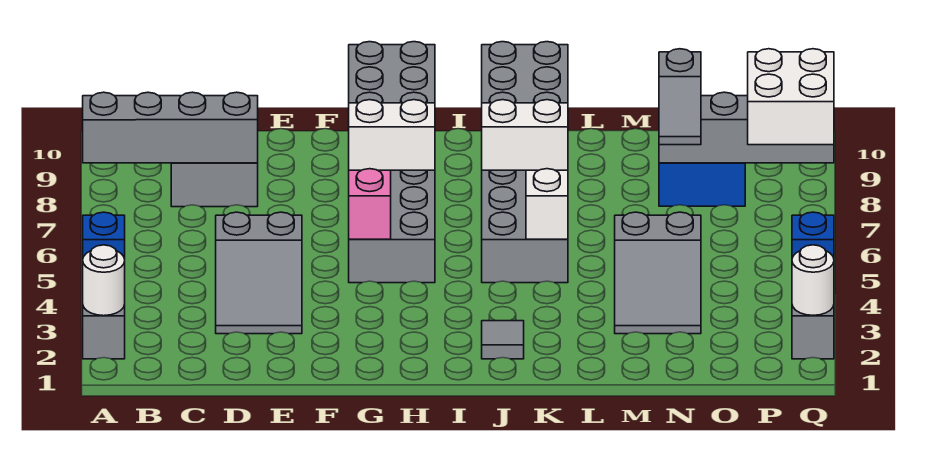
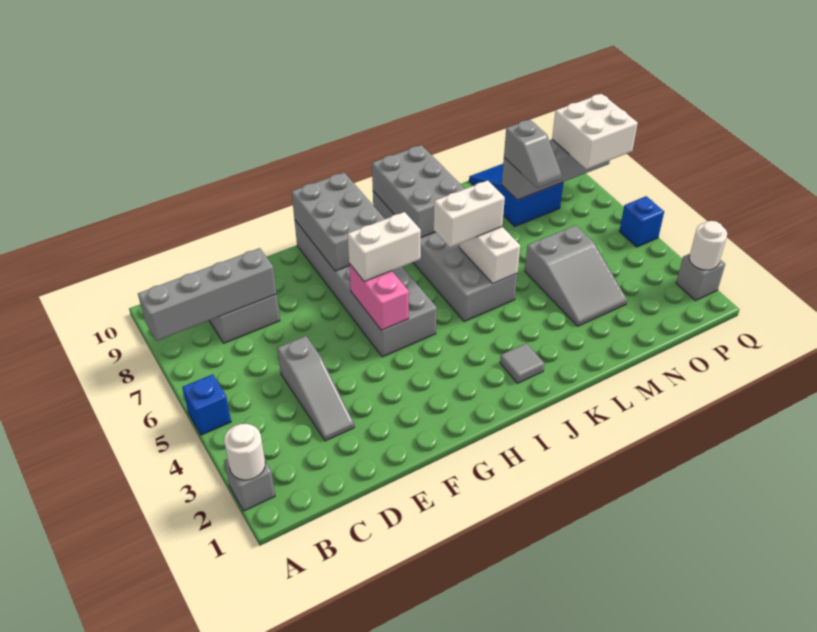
grey 2x3 slope [216,212,302,334] -> grey 1x3 slope [277,336,354,441]

